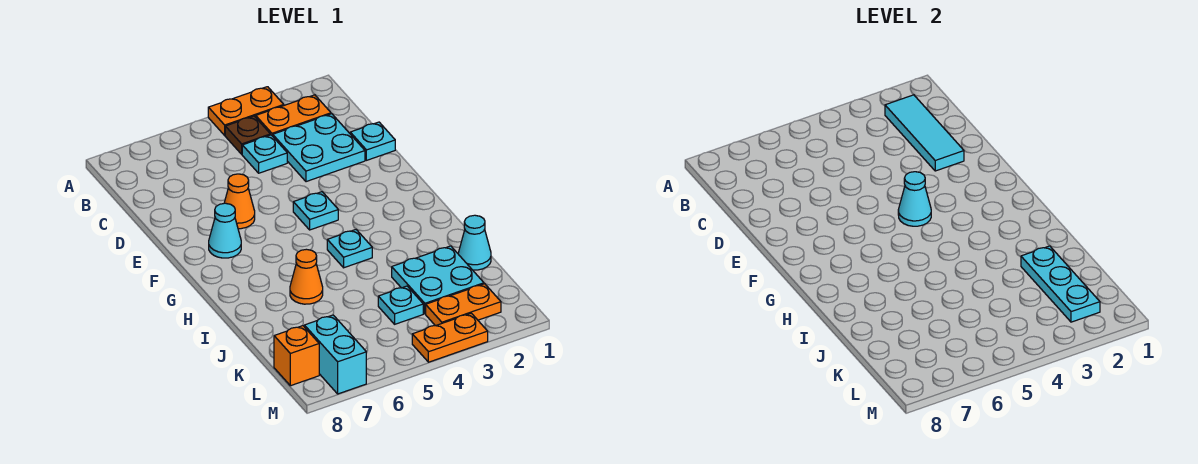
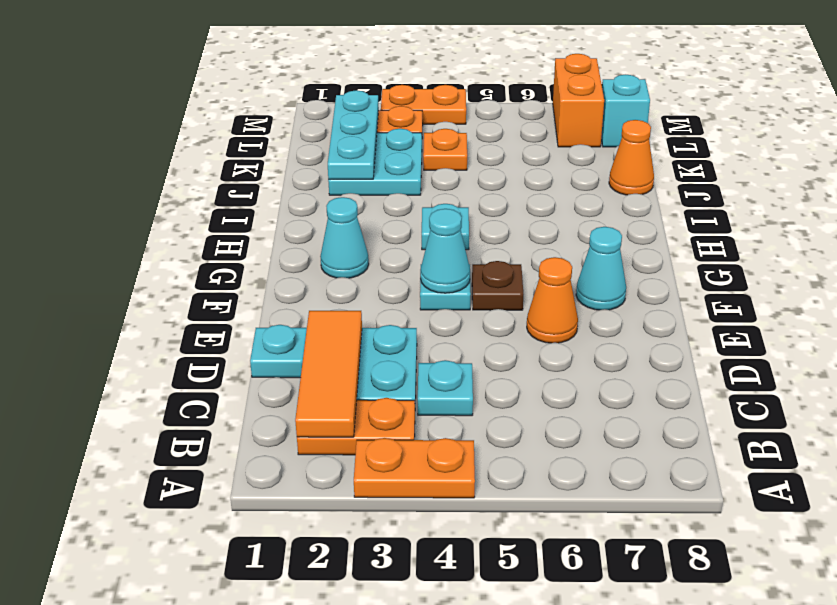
cyan 1x3 tile [885,95,964,171] -> orange 1x3 tile [295,311,362,437]
brown 1x1 plate [225,116,270,154] -> brown 1x1 plate moved to [472,261,523,310]
orange 1x1 cone [290,249,323,304] -> orange 1x1 cone moved to [609,120,654,195]
cyan 1x1 cone [458,215,491,270] -> cyan 1x1 cone moved to [320,197,369,278]
cyan 1x1 plate [378,286,423,324] -> orange 1x1 plate [423,129,467,170]
cyan 1x2 brick [304,315,366,394] -> orange 1x2 brick [553,54,604,147]
orange 1x1 brick [274,326,319,386] -> cyan 1x1 brick [601,75,650,147]

